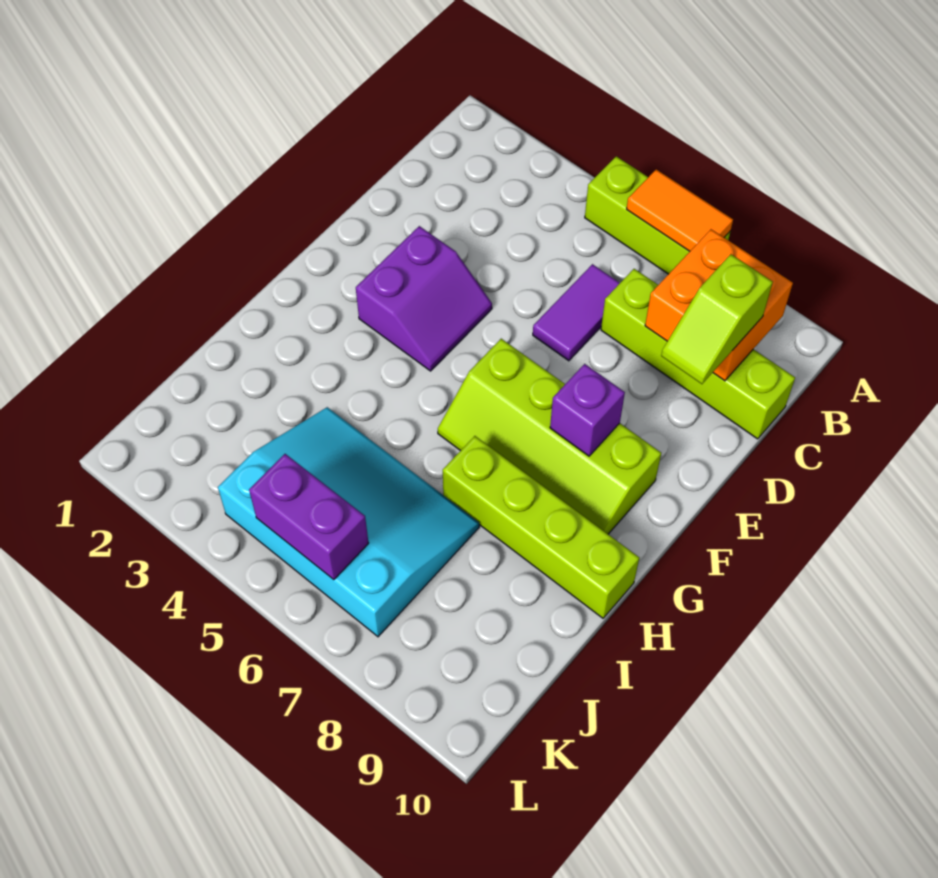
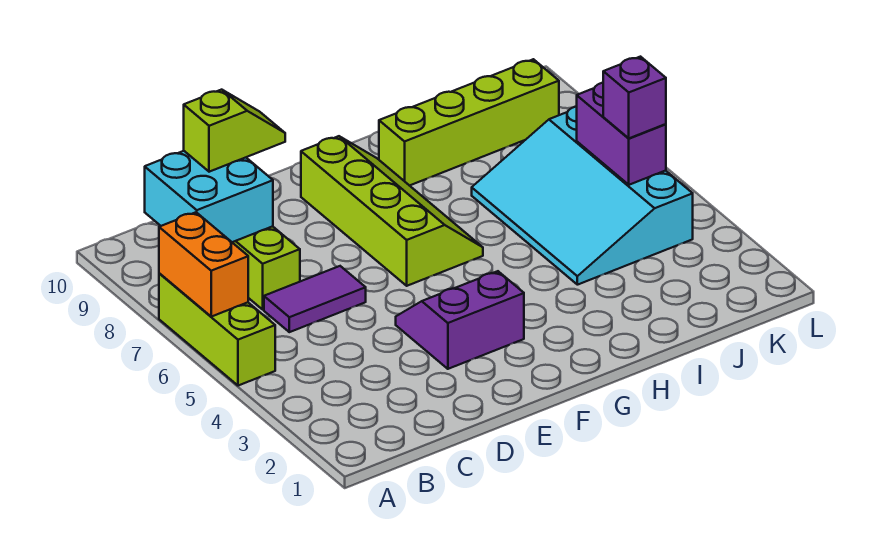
orange 1x2 tile [627,169,733,252] -> orange 1x2 brick [159,212,248,317]
orange 2x2 brick [645,229,793,381] -> cyan 2x2 brick [145,151,273,242]
purple 1x1 brick [550,364,625,456] -> purple 1x1 brick moved to [603,57,666,138]
lime 1x4 brick [443,436,639,618] -> lime 1x4 brick turned to [379,59,559,186]

